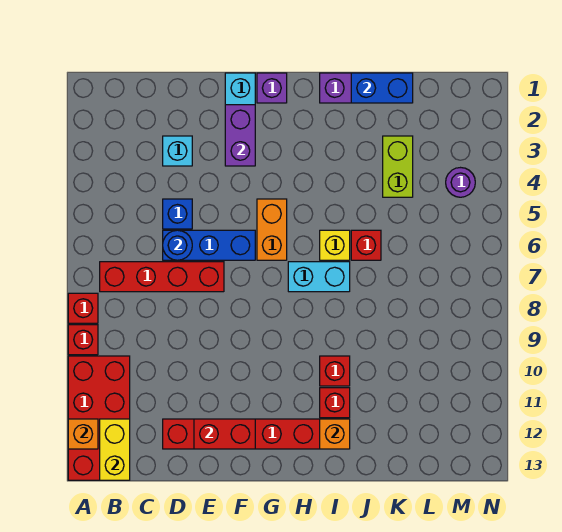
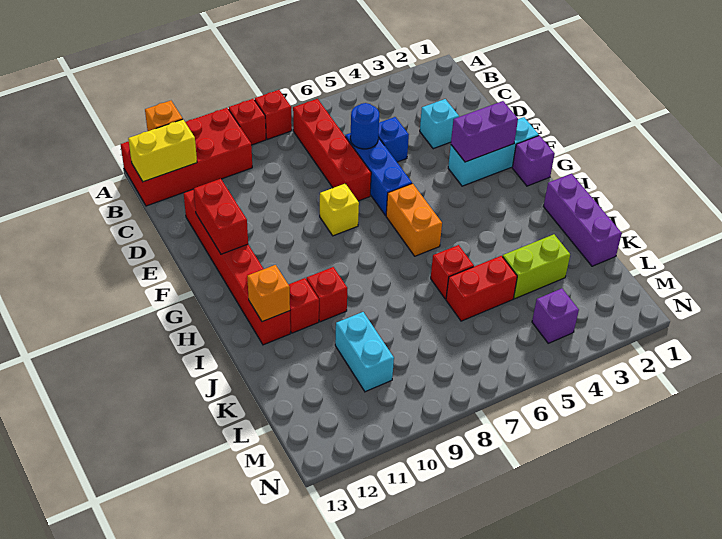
orange 1x2 brick [257,199,287,260] -> orange 1x2 brick turned to [386,183,442,256]
cyan 1x2 brick [288,262,350,292] -> cyan 1x2 brick moved to [335,312,394,392]
yellow 1x1 brick [320,230,350,260] -> yellow 1x1 brick moved to [320,184,359,236]
blue 1x2 brick [351,73,413,103] -> none
none -> red 1x2 brick [446,256,517,321]
purple 1x1 round brick [446,168,475,197] -> purple 1x1 brick [532,289,579,343]

